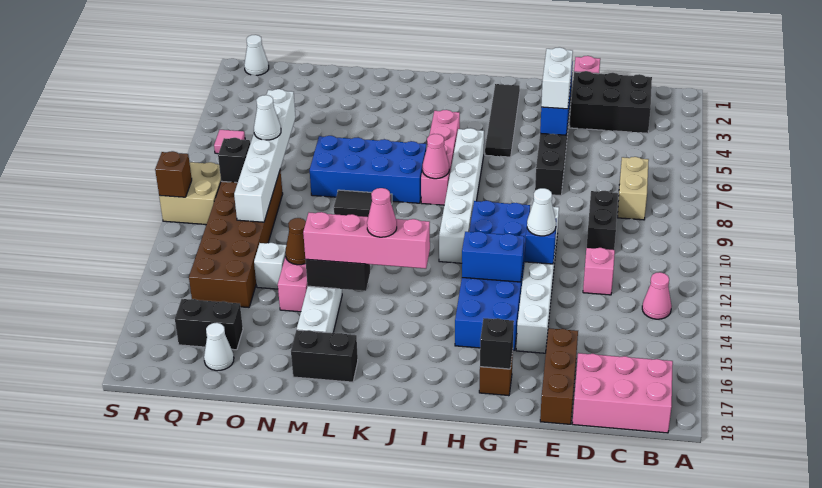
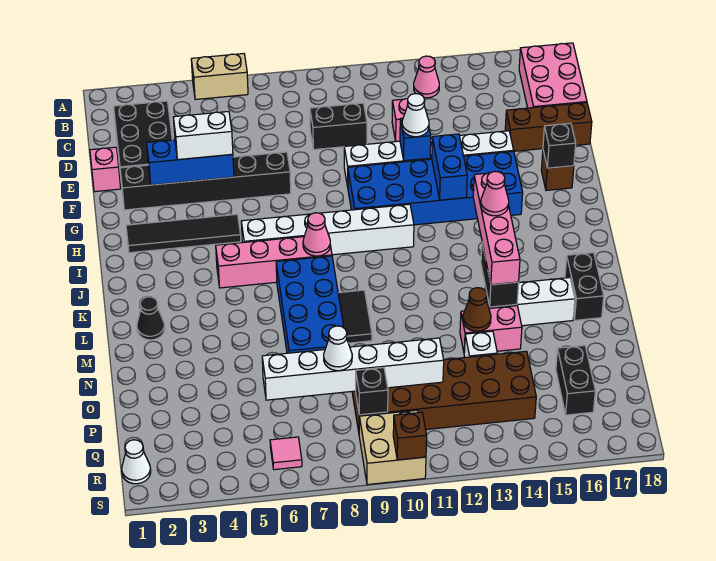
tan 1x2 brick [617,157,649,220] -> tan 1x2 brick moved to [191,54,248,100]
none -> black 1x1 cone [137,297,165,340]
white 1x1 cone [204,323,234,371] -> none

